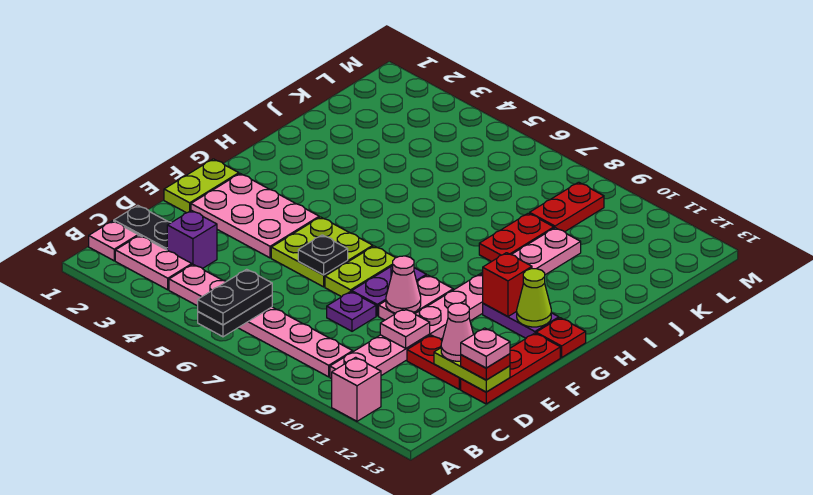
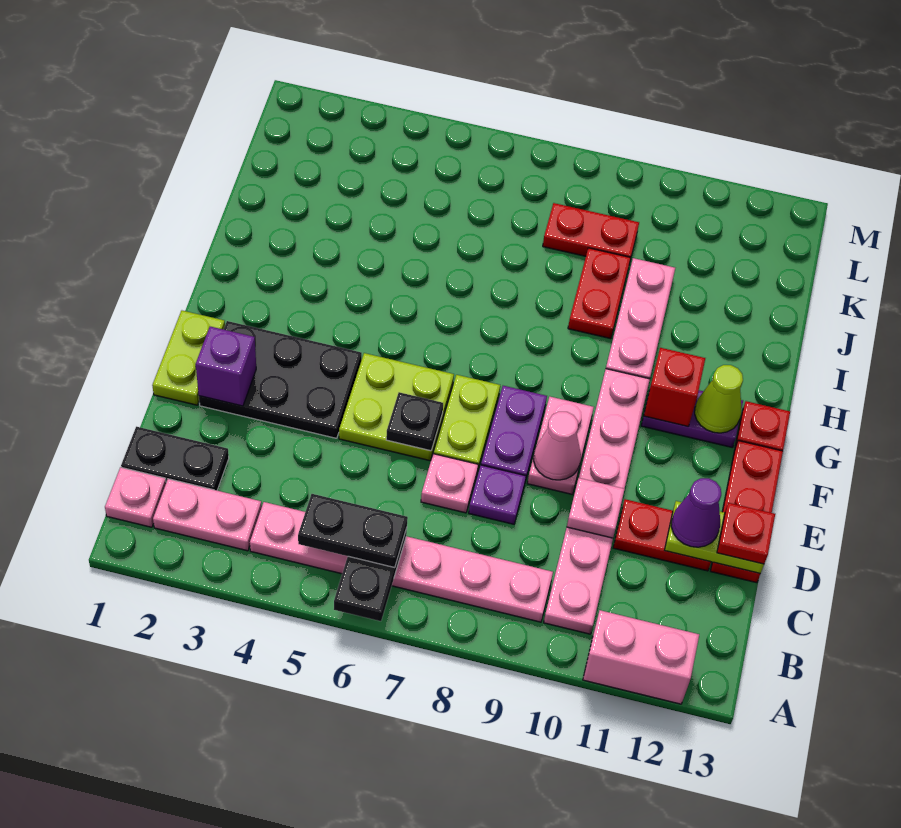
black 1x2 plate [198,269,272,325] -> black 1x2 plate turned to [298,494,408,568]
pink 1x1 brick [332,357,381,421] -> pink 1x2 brick [583,610,699,704]
purple 1x1 brick [167,210,217,269] -> purple 1x1 brick moved to [196,327,256,406]
pink 1x1 cone [441,303,473,361] -> purple 1x1 cone [671,478,721,547]
pink 1x1 plate [461,328,510,368] -> pink 1x1 plate moved to [421,454,478,513]
pink 2x3 plate [191,174,319,258] -> black 2x3 plate [199,321,362,438]
red 1x2 plate [530,182,604,232] -> red 1x2 plate turned to [543,203,639,260]

